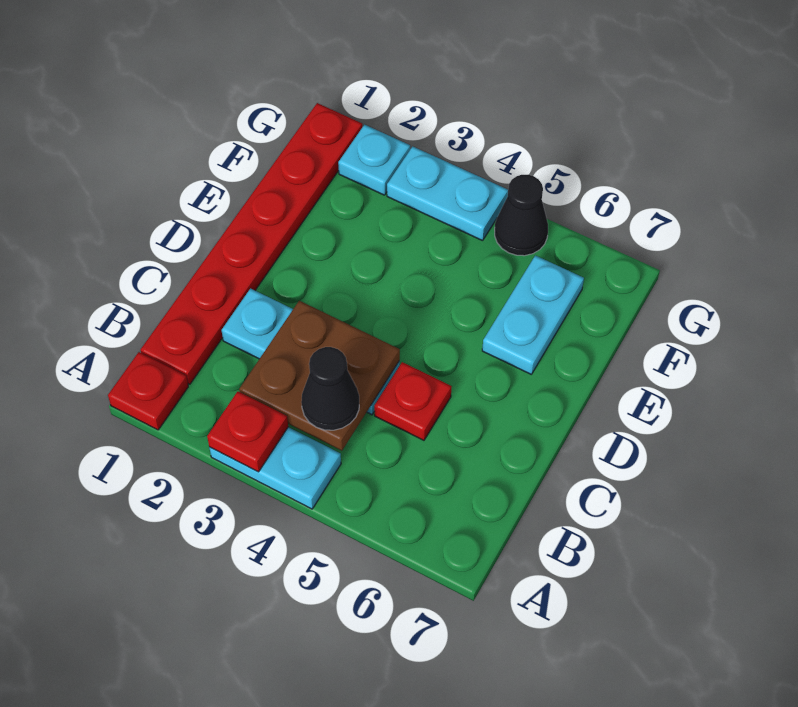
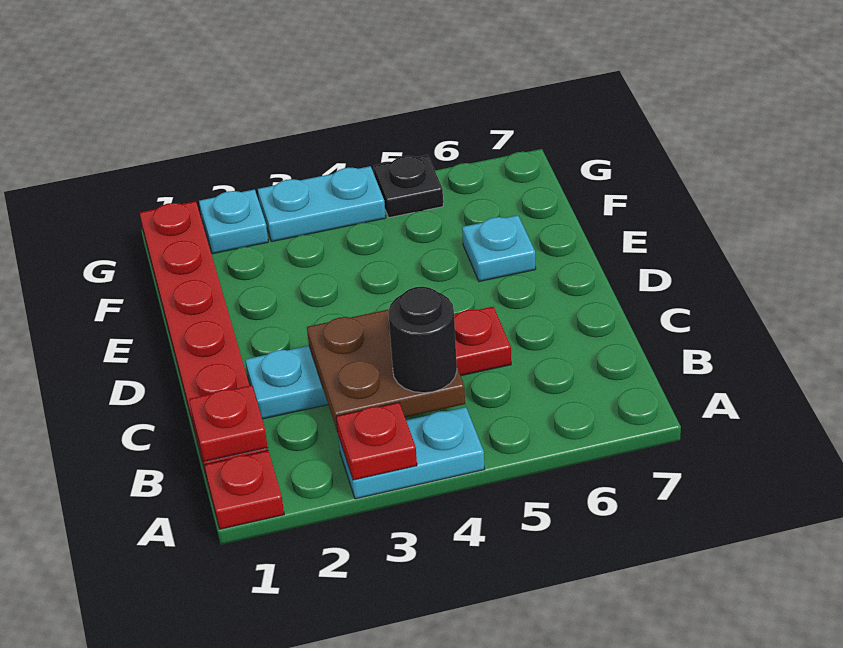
none -> red 1x1 plate [189,385,268,462]
black 1x1 cone [301,347,359,430] -> black 1x1 round brick [388,287,457,393]
cyan 1x2 plate [482,255,584,374] -> cyan 1x1 plate [462,215,536,282]
black 1x1 cone [495,175,548,256] -> black 1x1 plate [374,155,443,218]

